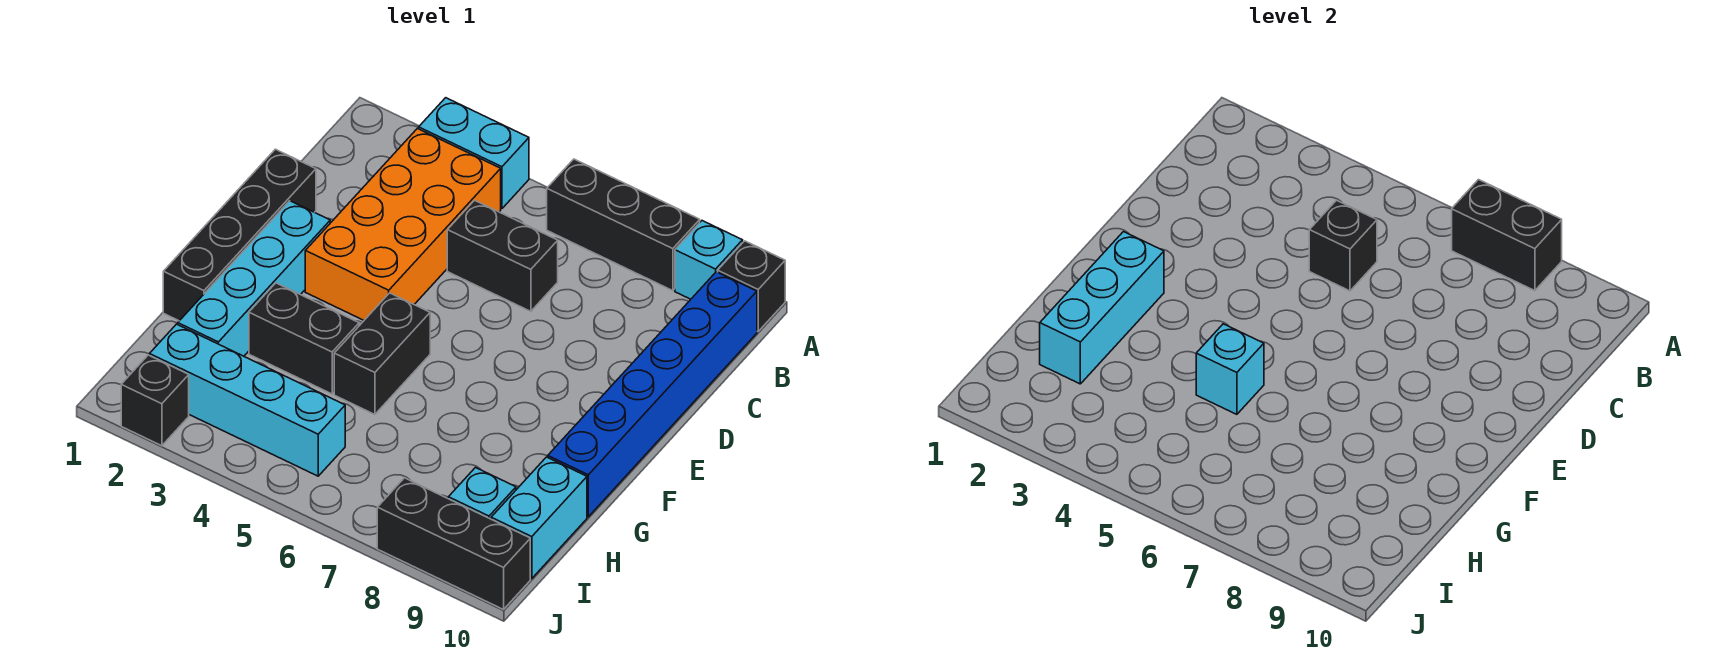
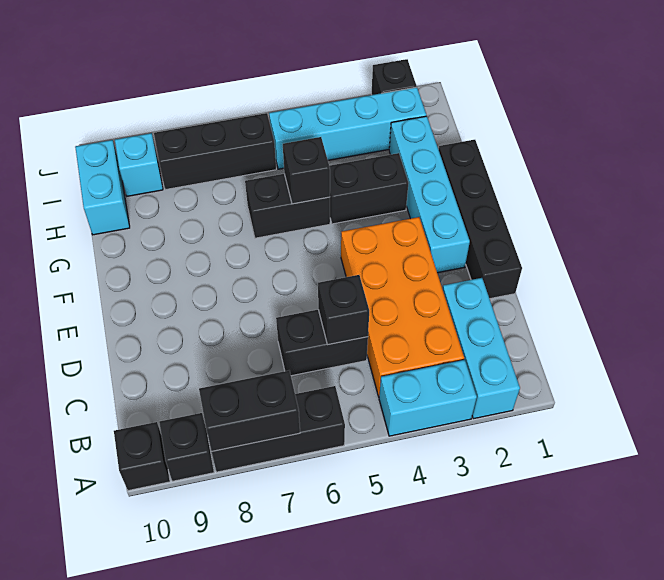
cyan 1x1 brick [675,221,743,299] -> black 1x1 brick [159,413,214,481]
blue 1x6 brick [548,272,757,517] -> none
cyan 1x3 brick [1040,232,1164,384] -> cyan 1x3 brick moved to [443,278,520,419]
black 1x2 brick [334,293,430,414] -> black 1x2 brick turned to [245,174,330,238]
cyan 1x1 brick [1196,324,1264,414] -> black 1x1 brick [283,137,330,204]
black 1x3 brick [377,478,530,609] -> black 1x3 brick moved to [154,113,276,190]

